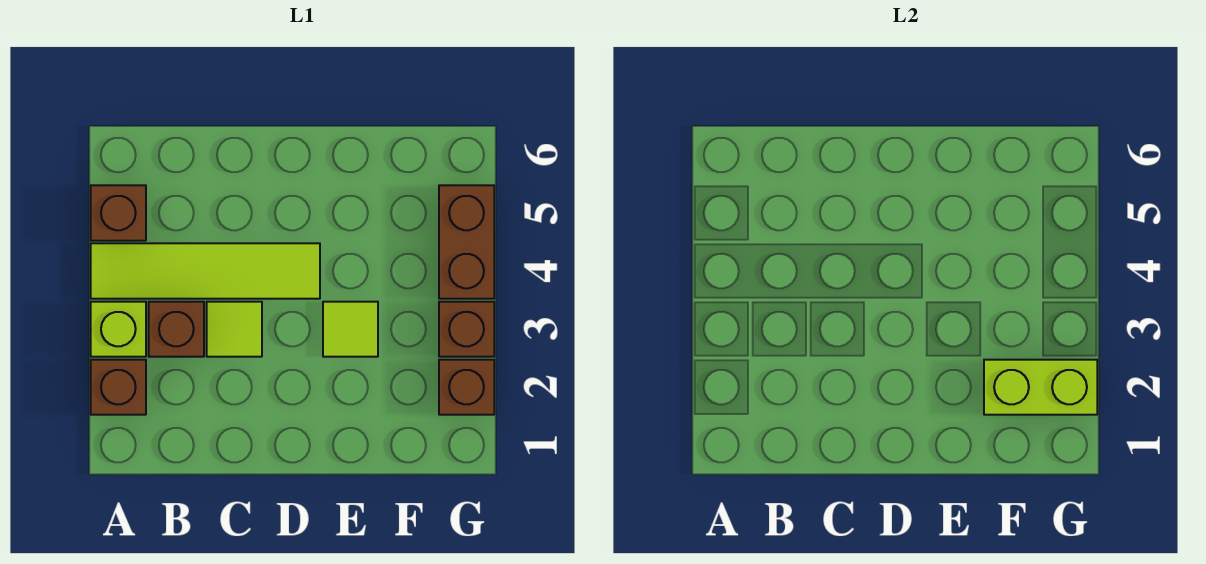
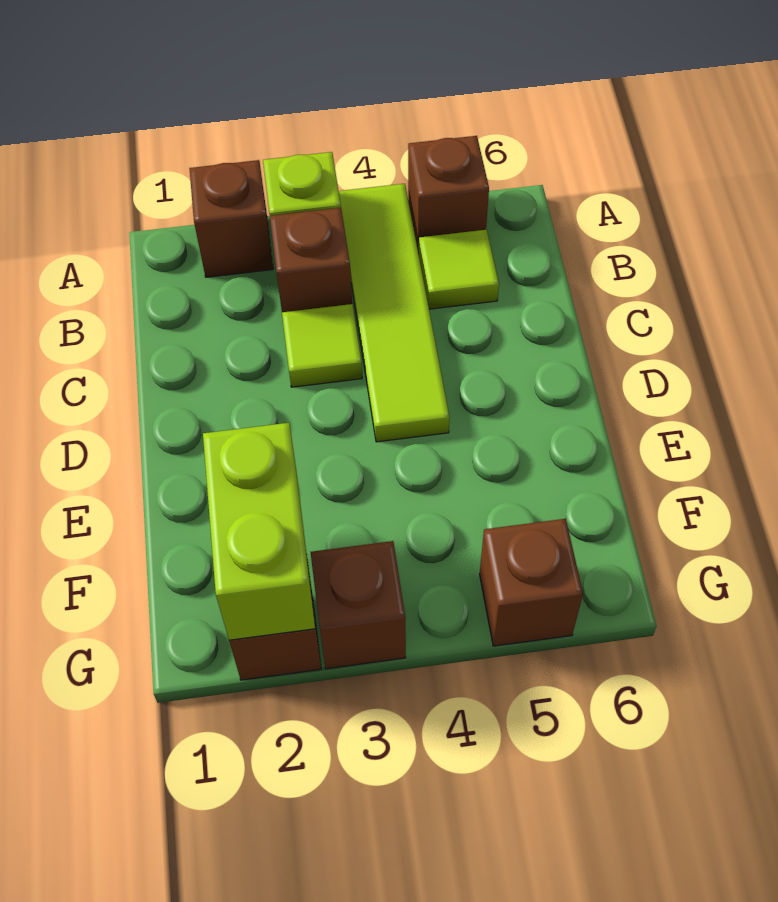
lime 1x1 tile [323,302,378,357] -> lime 1x1 tile moved to [418,230,499,309]
brown 1x2 brick [439,185,494,299] -> brown 1x1 brick [480,519,583,646]

